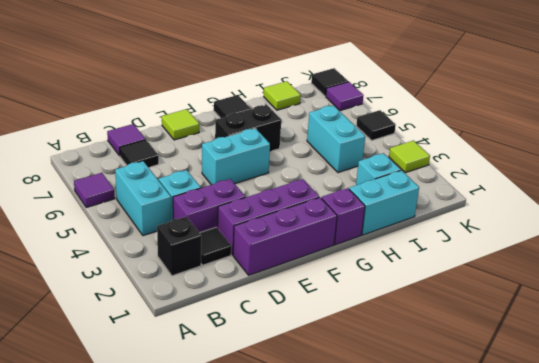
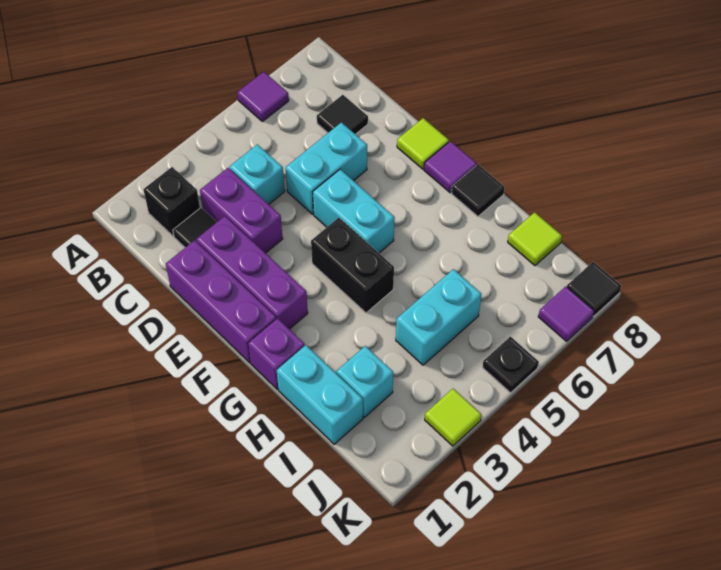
cyan 1x2 brick [115,161,171,236] -> cyan 1x2 brick moved to [286,122,367,214]
purple 1x1 tile [107,124,145,156] -> purple 1x1 tile moved to [424,141,477,193]
black 1x2 brick [215,105,281,151] -> black 1x2 brick moved to [311,218,394,313]
black 1x1 tile [356,110,396,140] -> black 1x1 plate [482,337,539,393]

